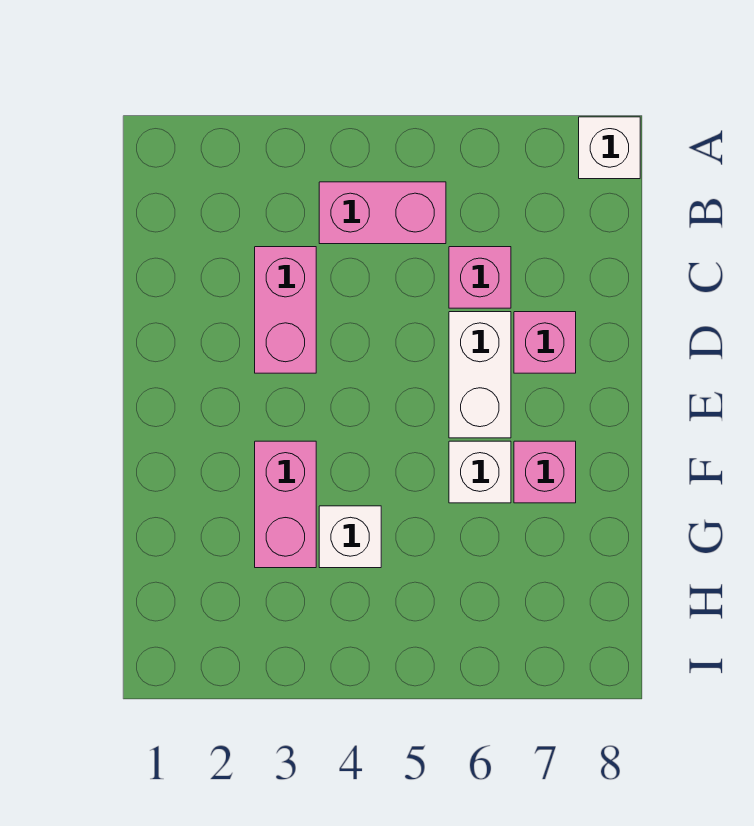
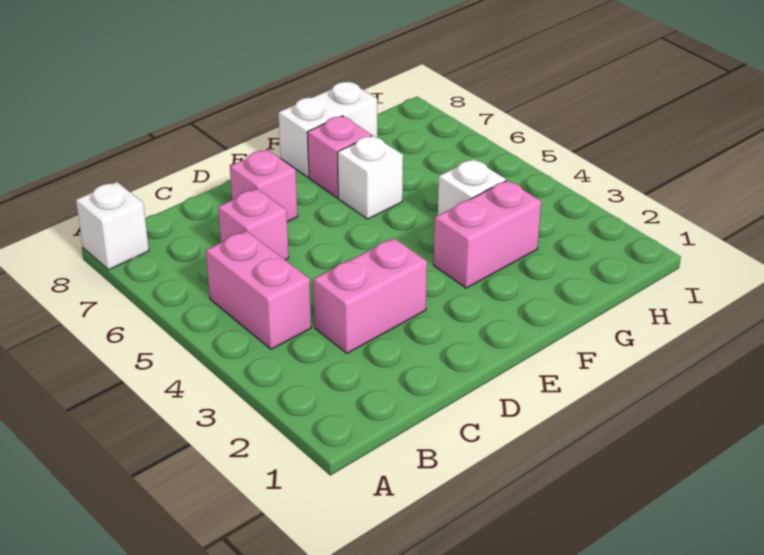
white 1x2 brick [449,312,511,438] -> white 1x2 brick moved to [279,82,377,177]

